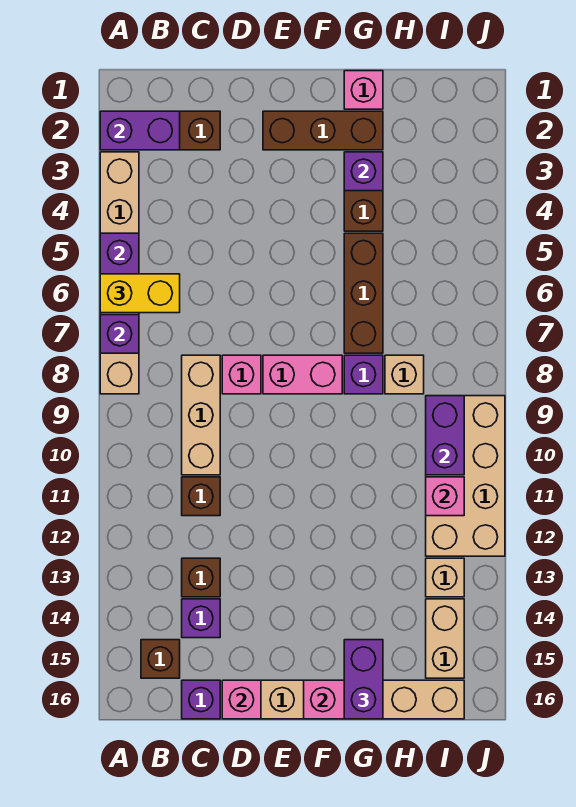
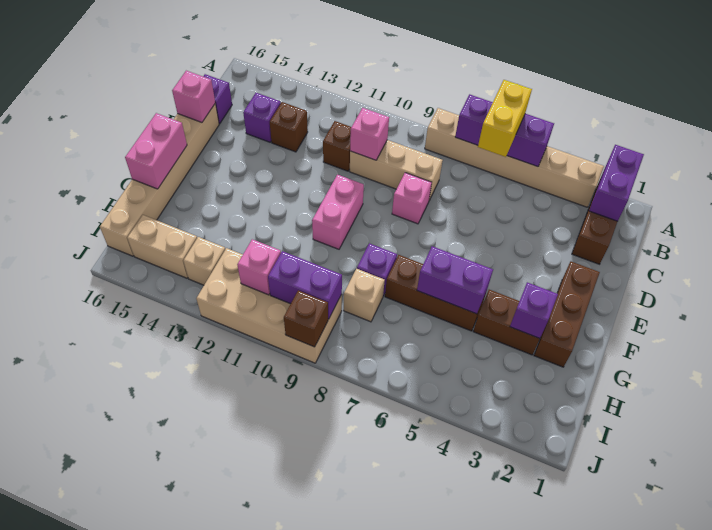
brown 1x1 brick [141,640,180,678] -> brown 1x1 brick moved to [284,290,328,347]
pink 1x2 brick [263,355,342,394] -> pink 1x2 brick moved to [312,175,364,249]
pink 1x1 brick [344,71,383,109] -> pink 1x1 brick moved to [350,108,389,160]
purple 1x2 brick [344,640,383,719] -> purple 1x2 brick moved to [417,246,493,314]

